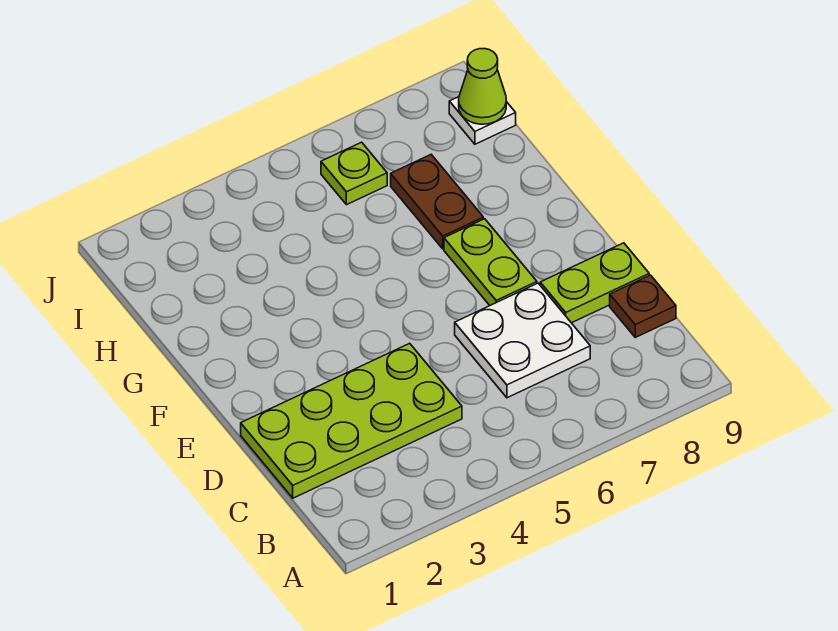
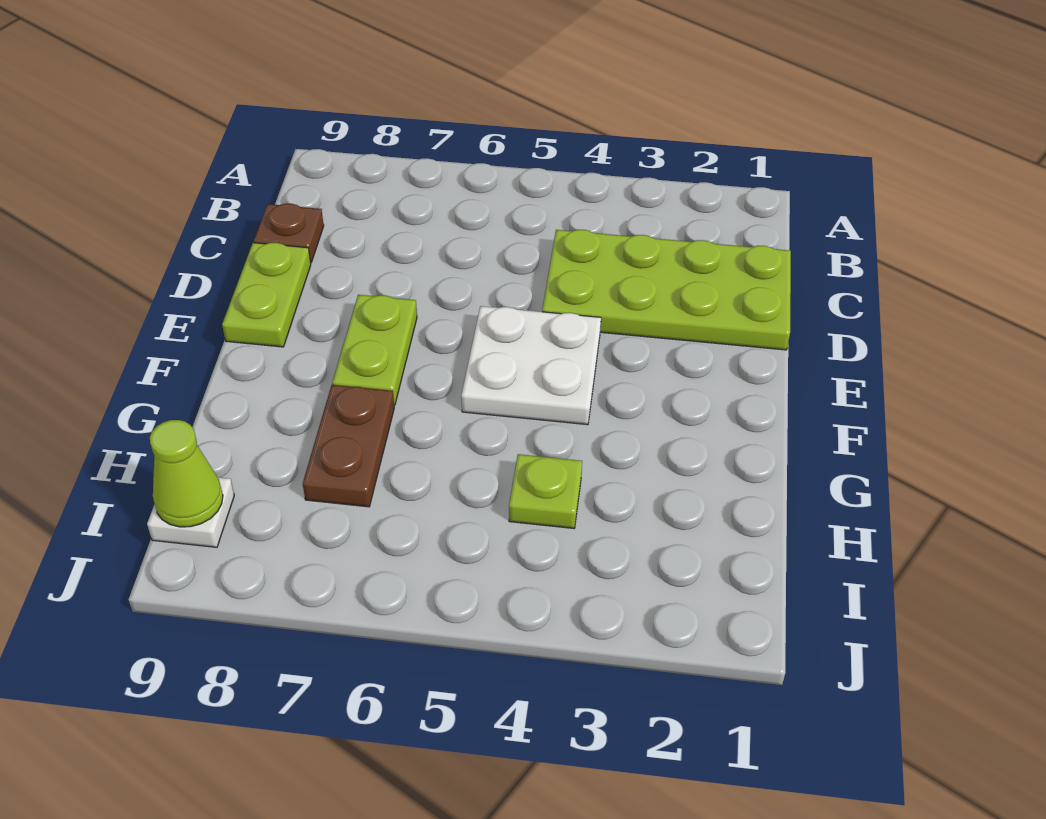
white 2x2 plate [455,283,590,398] -> white 2x2 plate moved to [461,306,601,425]
lime 1x2 plate [540,243,649,323] -> lime 1x2 plate turned to [222,243,311,347]
lime 1x1 plate [321,142,387,205] -> lime 1x1 plate moved to [509,454,582,528]

